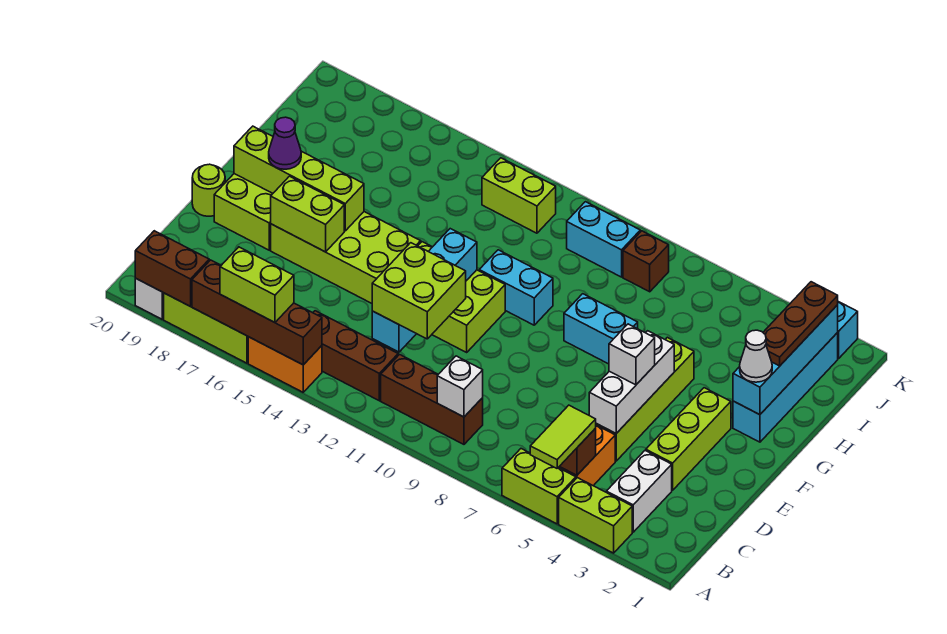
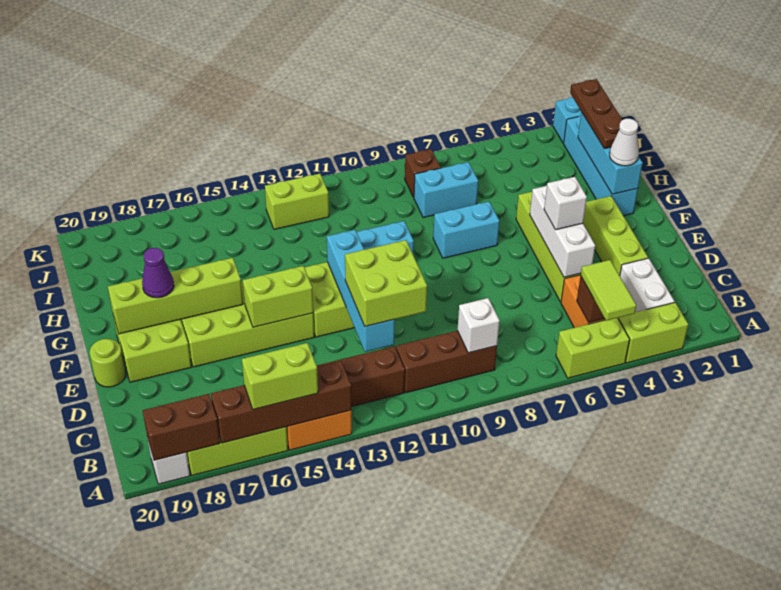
lime 1x2 brick [271,176,344,252] -> lime 1x2 brick moved to [243,266,313,327]
cyan 1x4 brick [733,305,838,415] -> cyan 1x3 brick [578,112,643,194]
cyan 1x2 brick [567,202,640,277] -> cyan 1x2 brick moved to [414,162,478,218]

